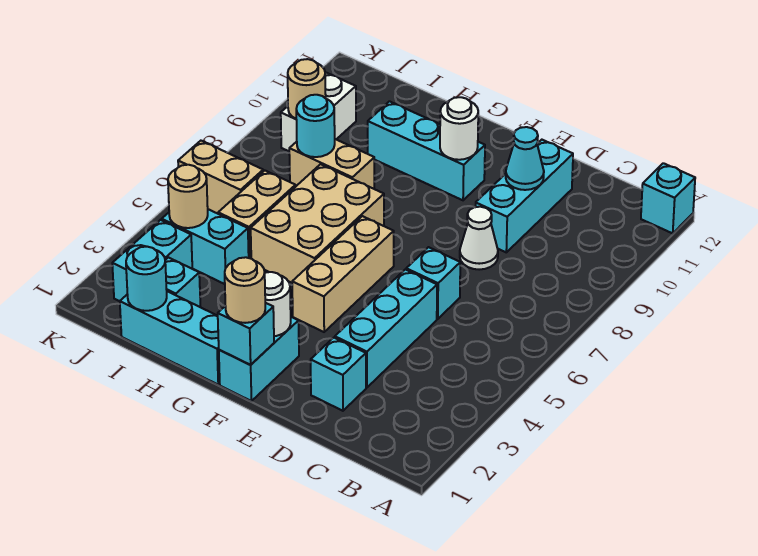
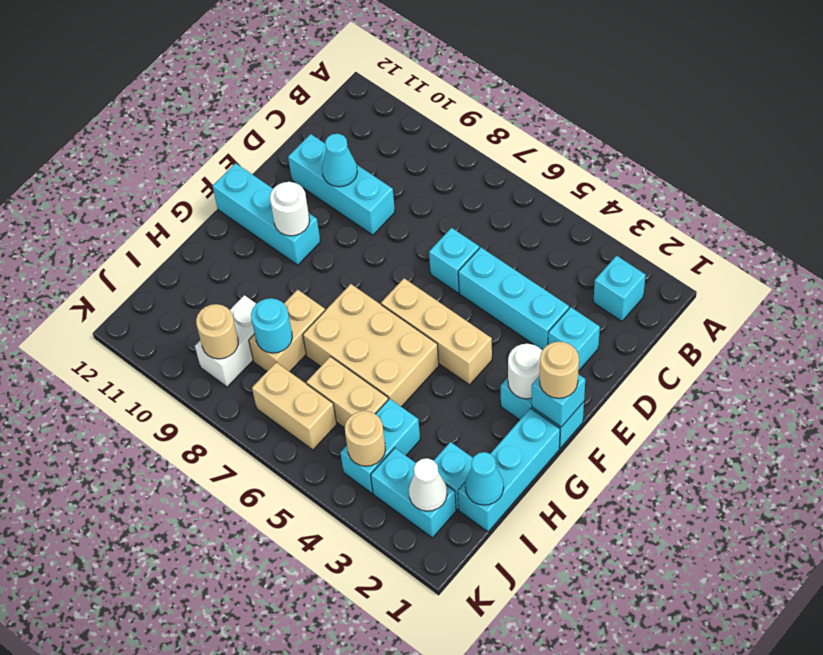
cyan 1x1 brick [641,163,695,233] -> cyan 1x1 brick moved to [593,256,646,321]
white 1x1 cone [460,207,498,270] -> white 1x1 cone moved to [409,458,447,511]
cyan 1x3 brick [368,101,485,200] -> cyan 1x3 brick turned to [212,163,320,265]
cyan 1x1 round brick [126,247,167,311] -> cyan 1x1 cone [465,452,504,505]
tan 1x2 brick [178,141,263,214] -> tan 1x2 brick turned to [252,362,337,450]
white 1x2 brick [281,72,356,151] -> white 1x2 brick turned to [195,295,256,387]

